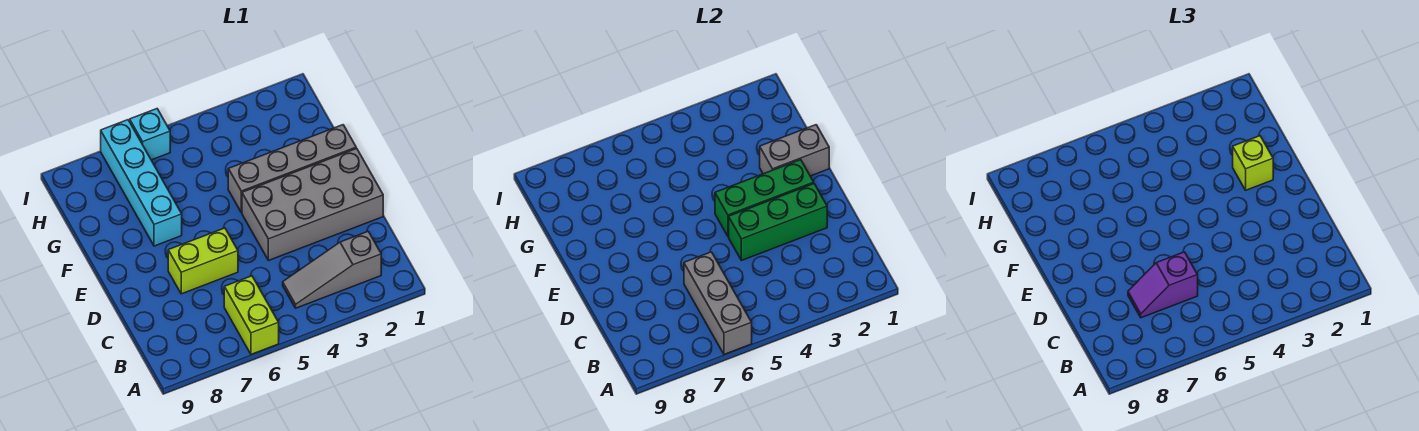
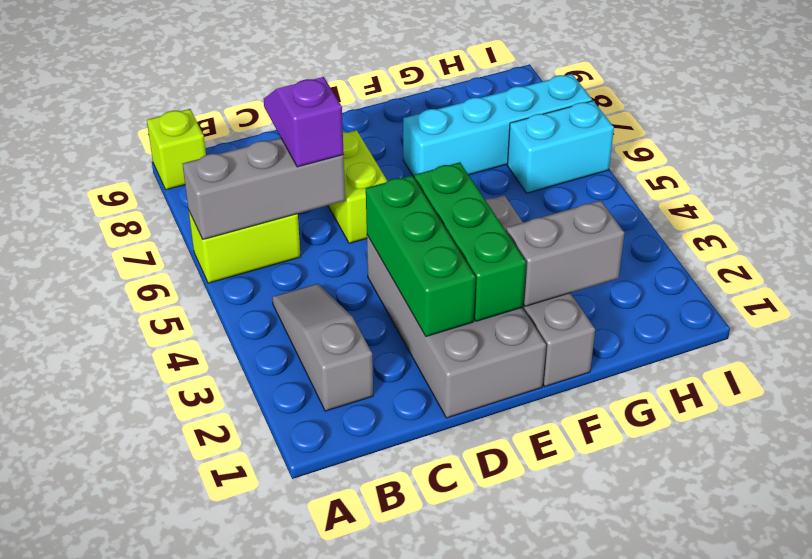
grey 1x2 brick [760,125,829,176] -> grey 1x2 brick turned to [506,200,624,306]
lime 1x1 brick [1233,136,1273,190] -> lime 1x1 brick moved to [147,109,206,190]
cyan 1x1 brick [130,109,170,160] -> cyan 1x2 brick [507,101,614,193]

